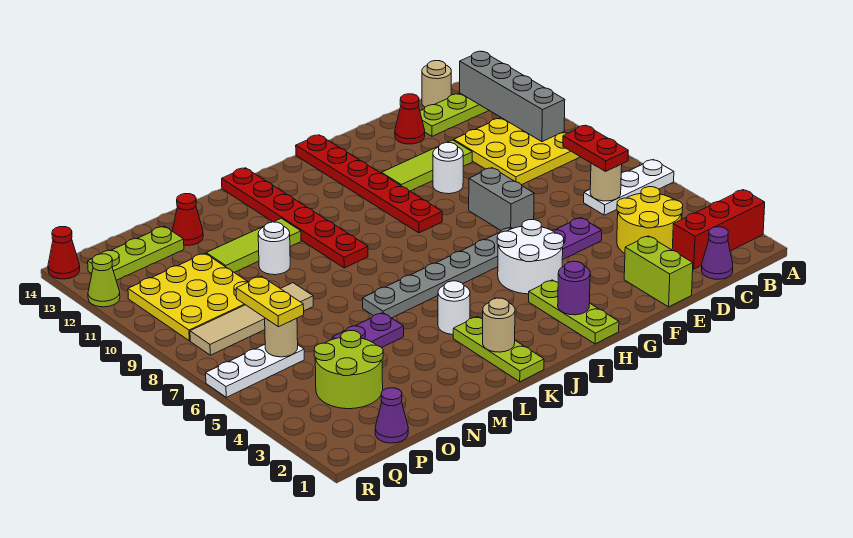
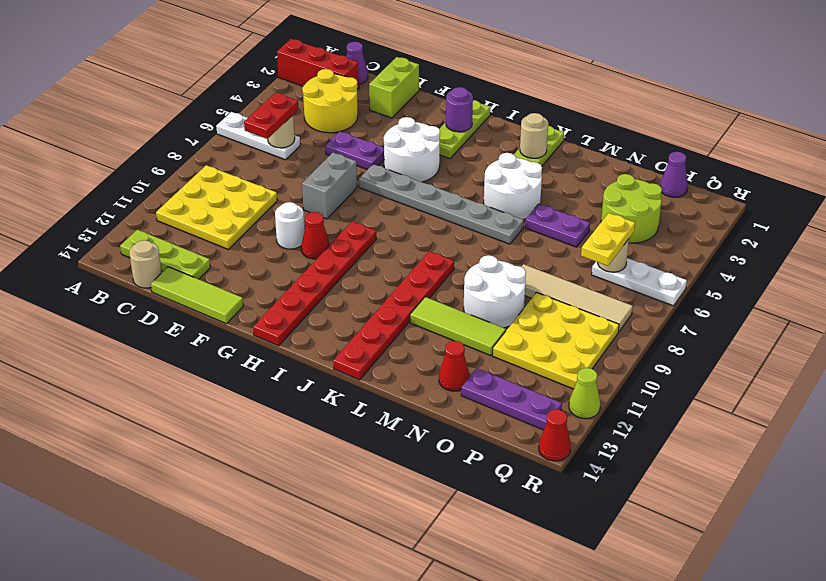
grey 1x4 brick [460,51,565,142] -> none
lime 1x3 tile [381,140,472,191] -> lime 1x3 tile moved to [151,267,243,324]
red 1x1 cone [395,94,425,144] -> red 1x1 cone moved to [301,212,330,259]
white 1x1 round brick [438,281,470,334] -> white 2x2 round brick [484,153,542,220]
white 1x1 round brick [258,222,290,275] -> white 2x2 round brick [464,255,526,328]
lime 1x3 plate [88,226,184,280] -> purple 1x3 plate [461,368,562,430]

